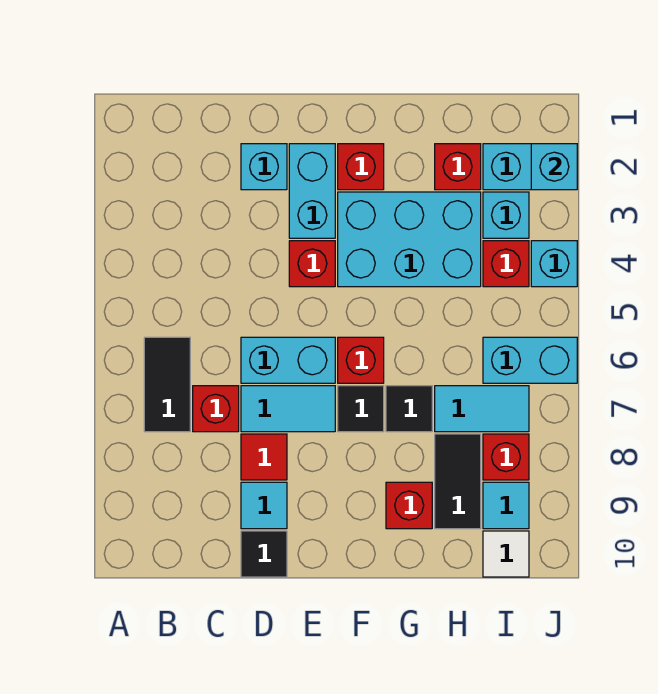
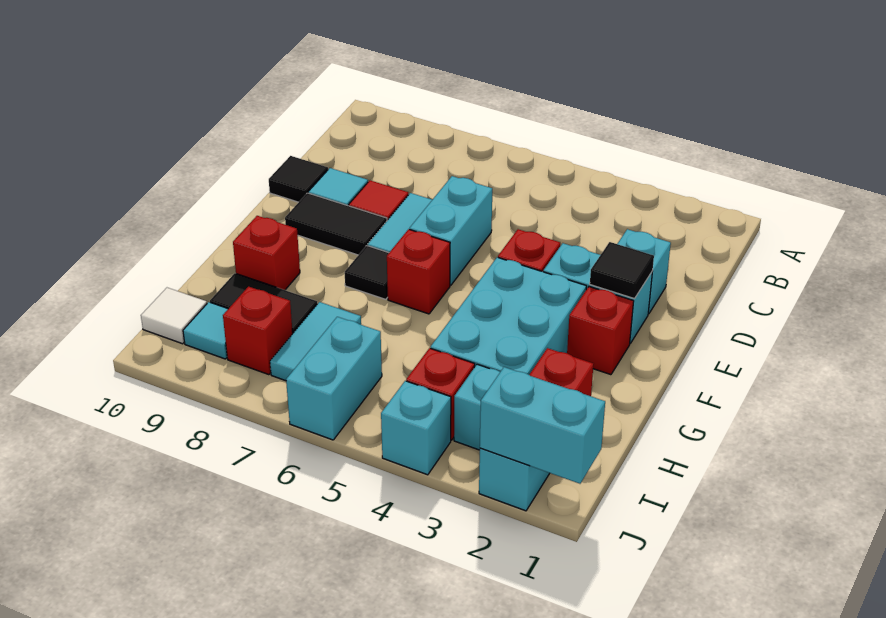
black 1x2 tile [144,337,190,432] -> black 1x2 tile moved to [285,193,387,255]
red 1x1 brick [193,386,239,432] -> none
black 1x1 tile [386,386,432,432] -> black 1x1 tile moved to [590,242,654,299]
cyan 1x1 brick [531,144,577,190] -> cyan 1x2 brick [480,367,605,484]

